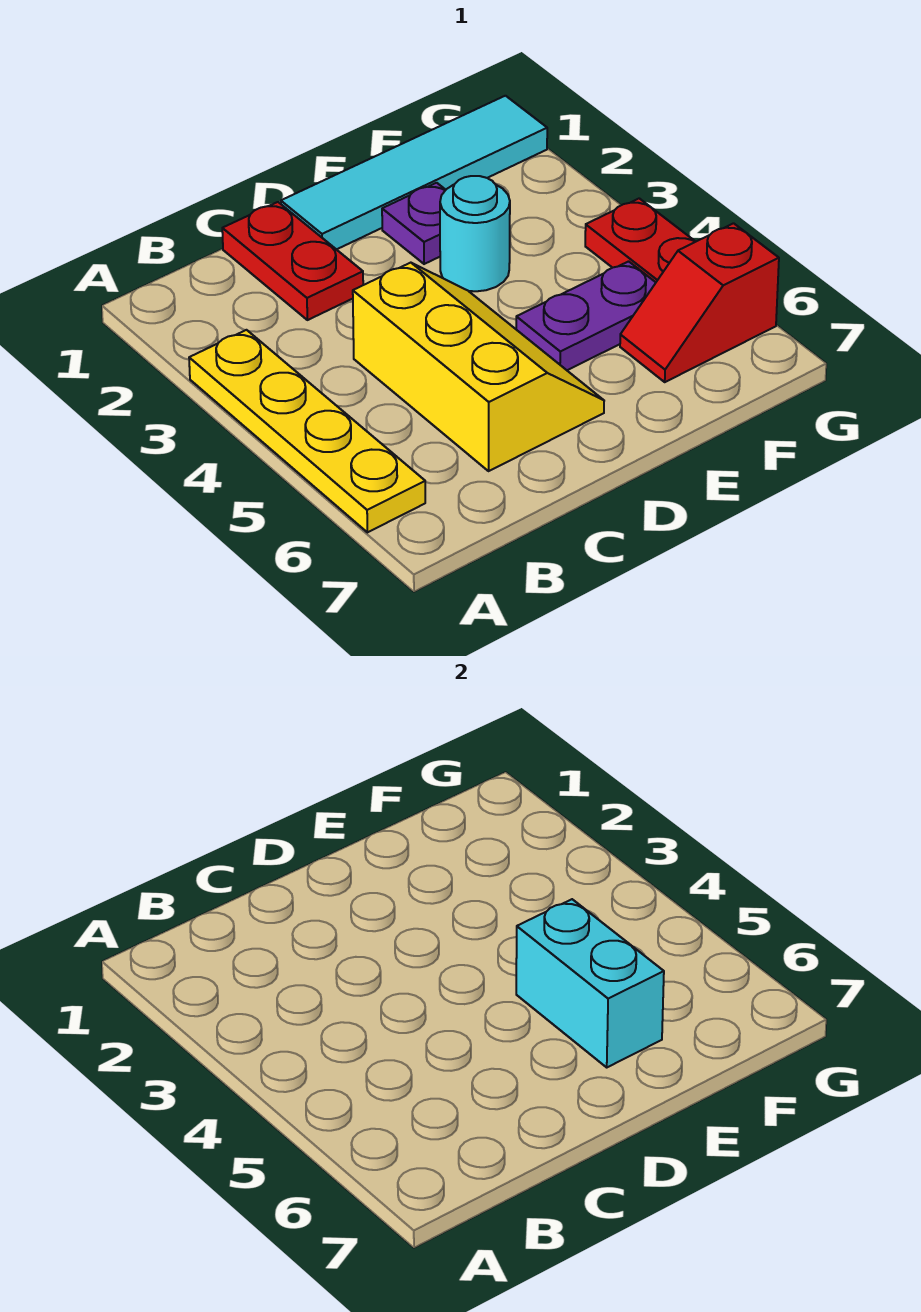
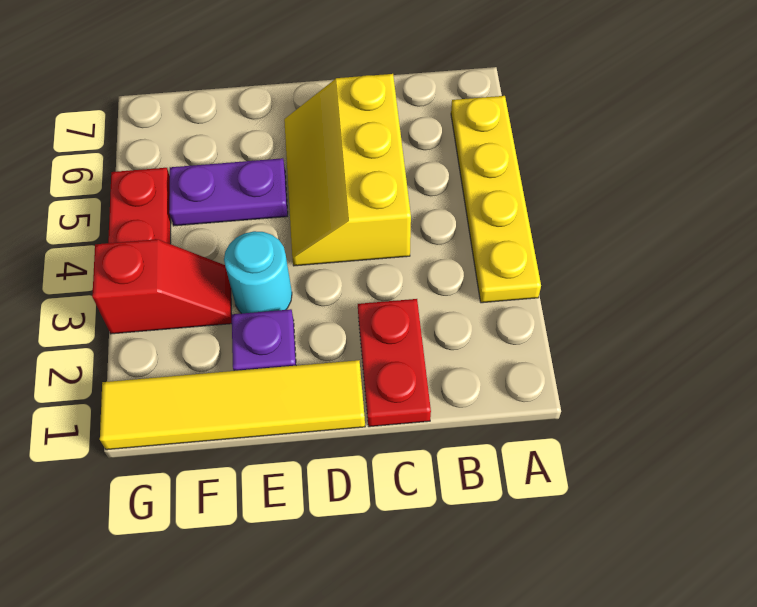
cyan 1x4 tile [281,96,547,250] -> yellow 1x4 tile [100,360,365,450]
cyan 1x2 brick [516,899,664,1067] -> none
red 1x2 slope [620,223,779,382] -> red 1x2 slope moved to [92,239,232,334]

